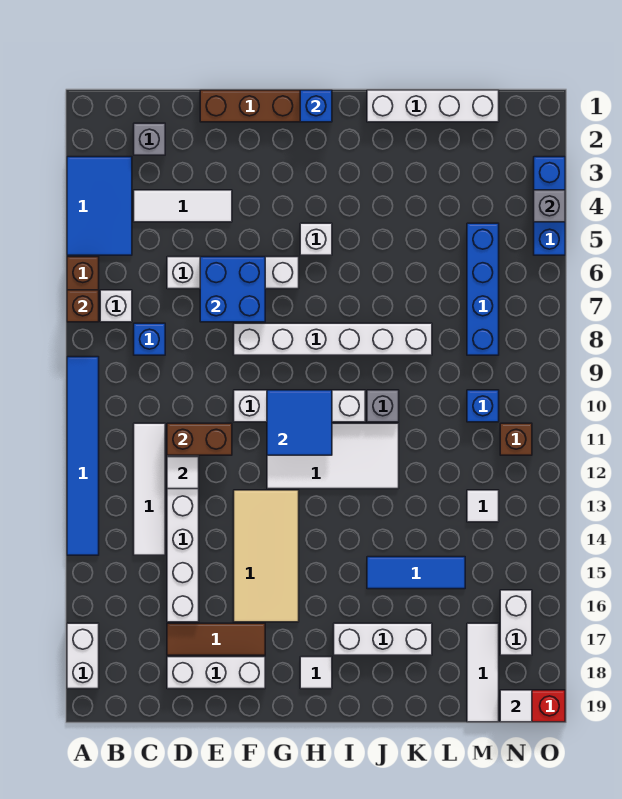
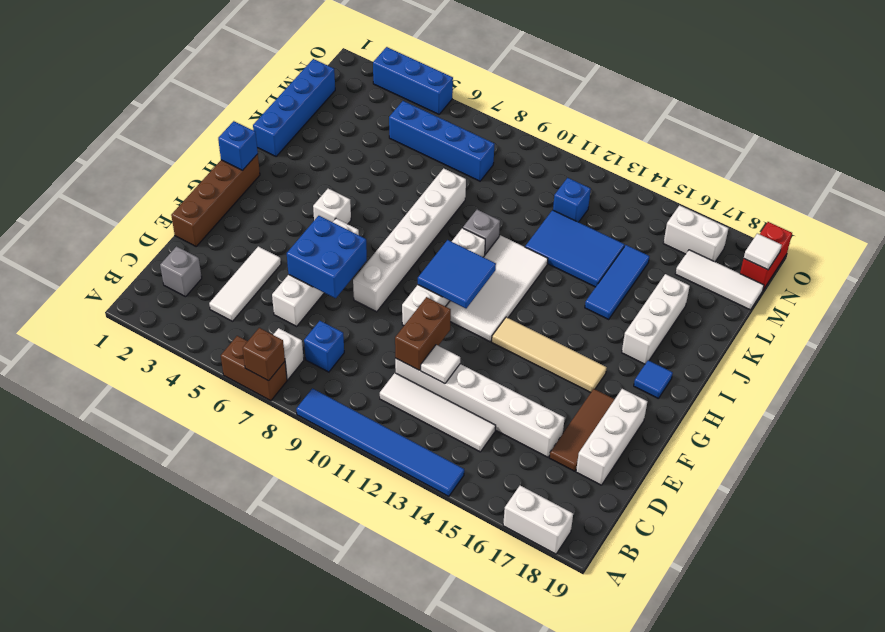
blue 2x3 tile [67,157,132,255] -> blue 2x3 tile moved to [525,210,625,287]
tan 2x4 tile [234,490,299,622] -> tan 1x4 tile [492,317,607,393]
white 1x1 tile [300,657,332,689] -> blue 1x1 tile [634,360,673,399]
white 1x4 brick [367,90,499,122] -> blue 1x4 brick [253,59,335,156]
blue 1x1 brick [467,390,499,422] -> blue 1x1 brick moved to [553,178,591,222]
white 1x1 tile [467,490,499,522] -> none
brown 1x1 brick [500,423,532,455] -> none
grey 1x1 brick [534,190,565,222] -> none

